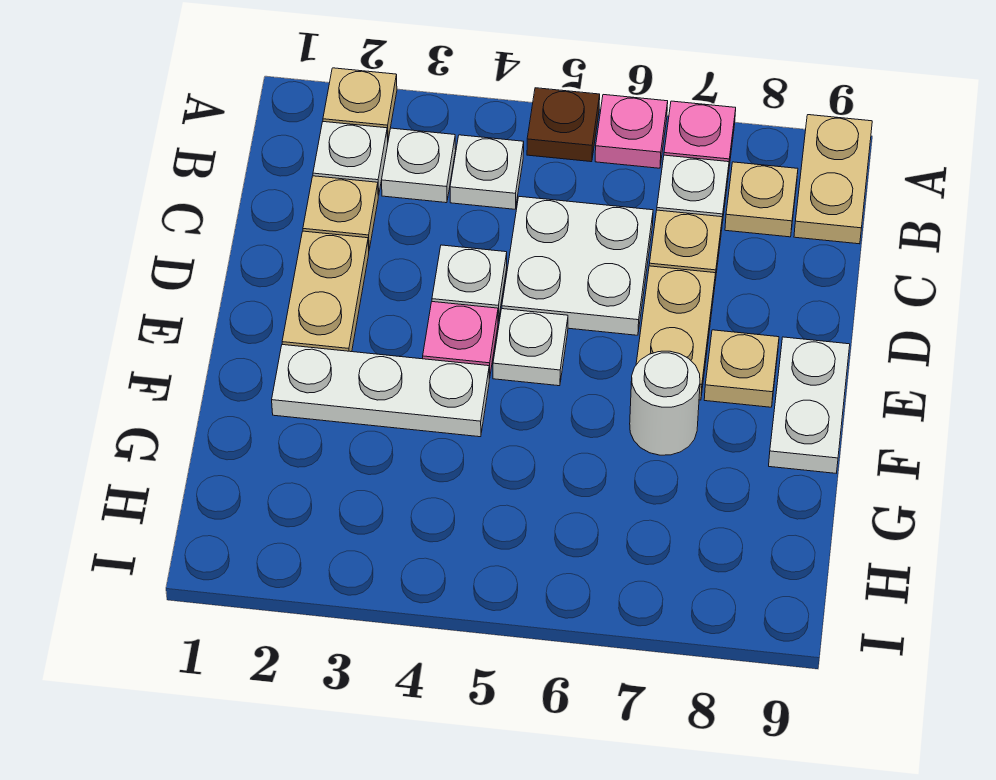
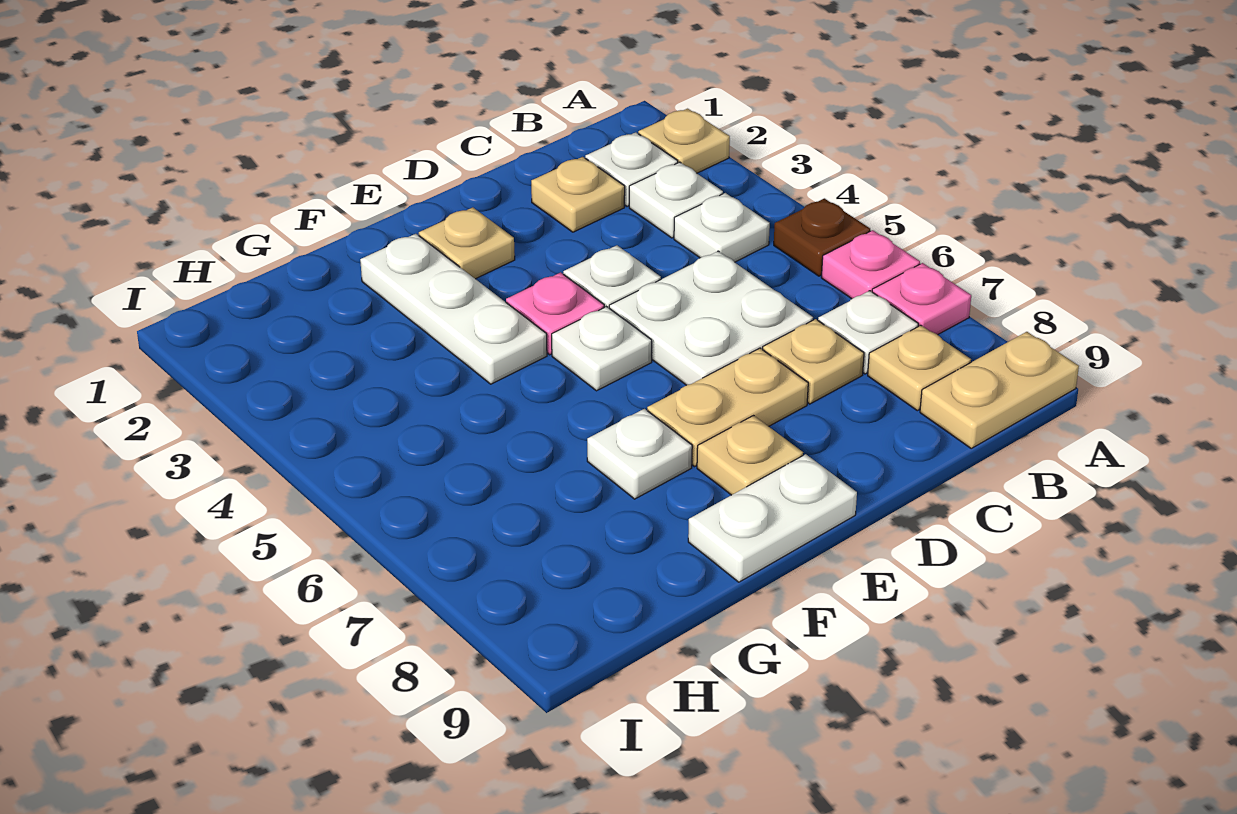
tan 1x2 plate [282,231,369,352] -> tan 1x1 plate [419,207,515,279]
white 1x1 round brick [630,351,700,455] -> white 1x1 plate [587,409,692,499]

